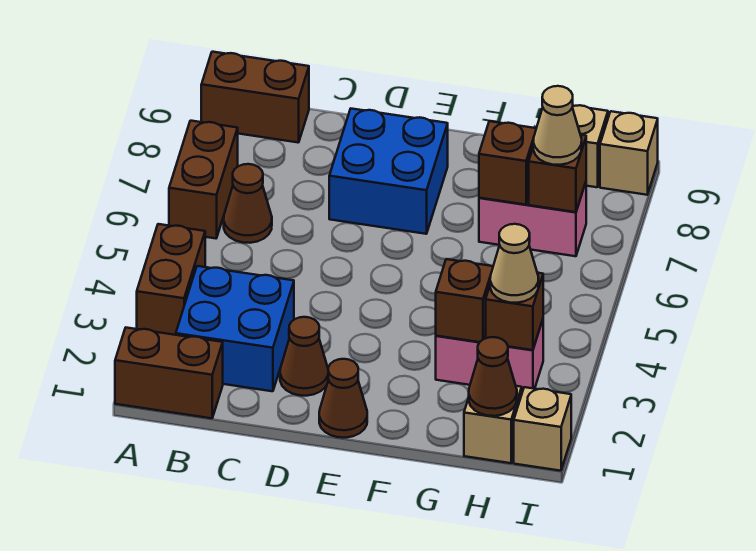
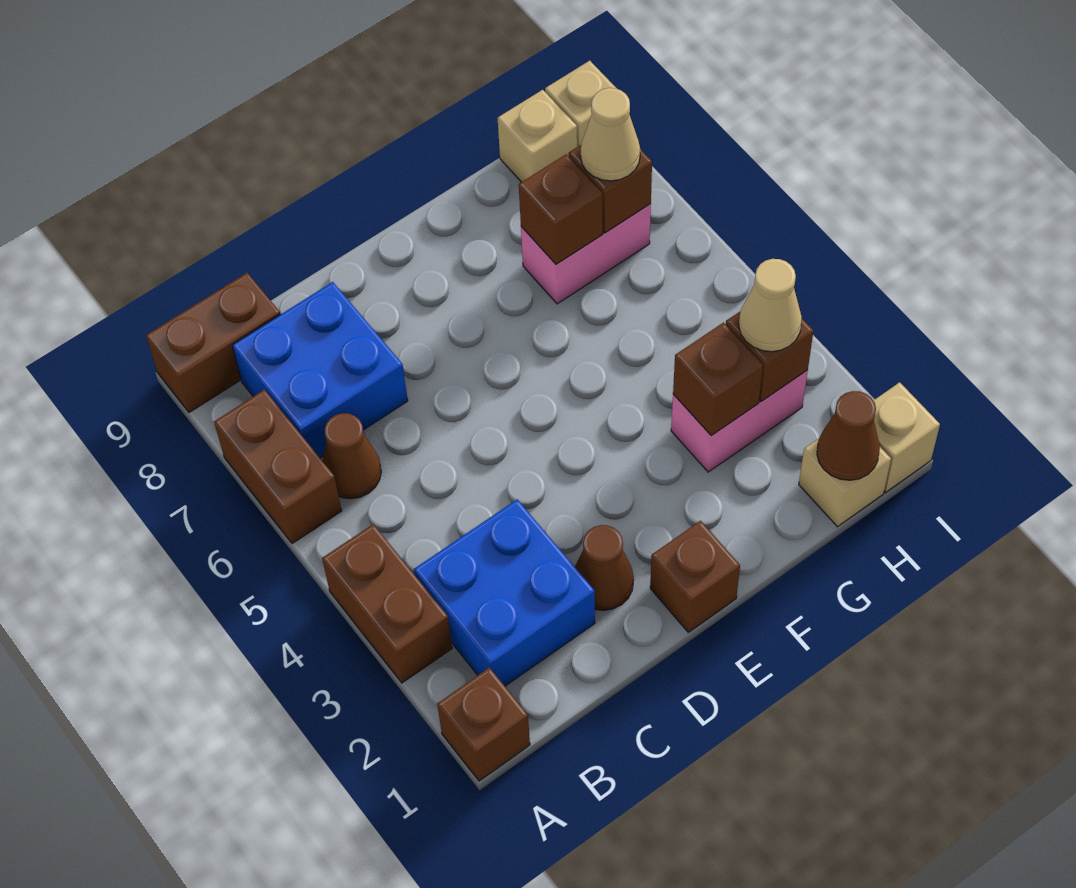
brown 1x2 brick [115,328,223,418] -> brown 1x1 brick [437,667,530,781]
blue 2x2 brick [329,109,448,234] -> blue 2x2 brick moved to [232,282,408,458]
brown 1x1 cone [319,359,367,438] -> brown 1x1 brick [650,521,740,632]

